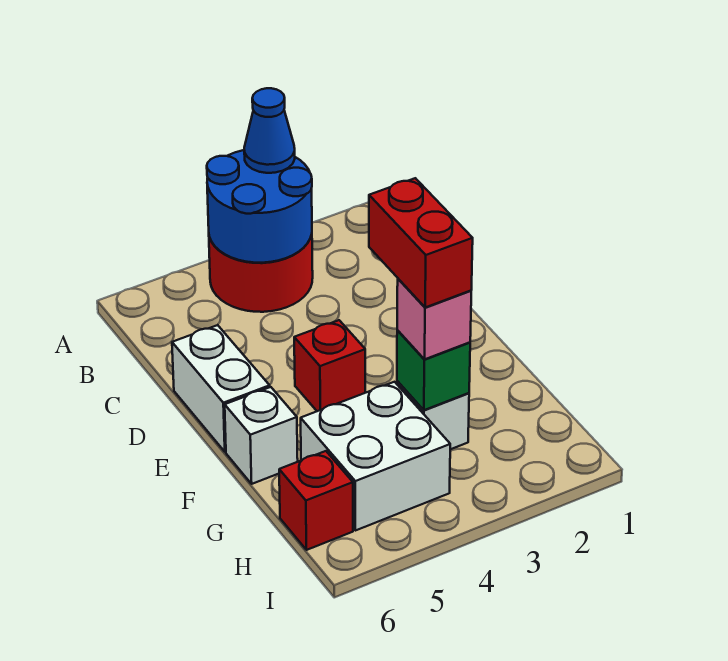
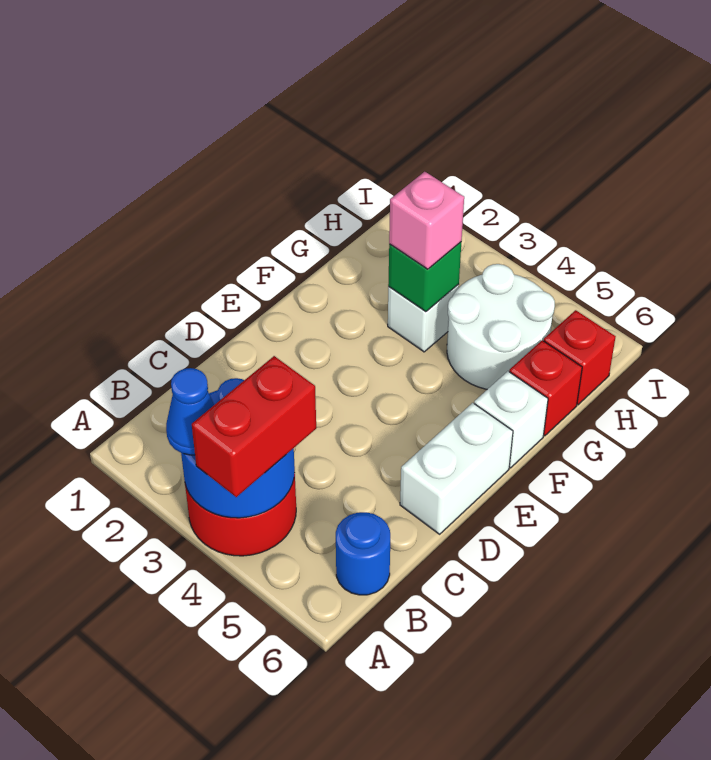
none -> blue 1x1 round brick [336,512,390,595]
red 1x1 brick [294,320,365,411] -> red 1x1 brick moved to [509,340,582,436]
red 1x2 brick [369,178,473,308] -> red 1x2 brick moved to [192,356,316,497]
white 2x2 brick [301,382,450,531] -> white 2x2 round brick [447,264,555,389]

